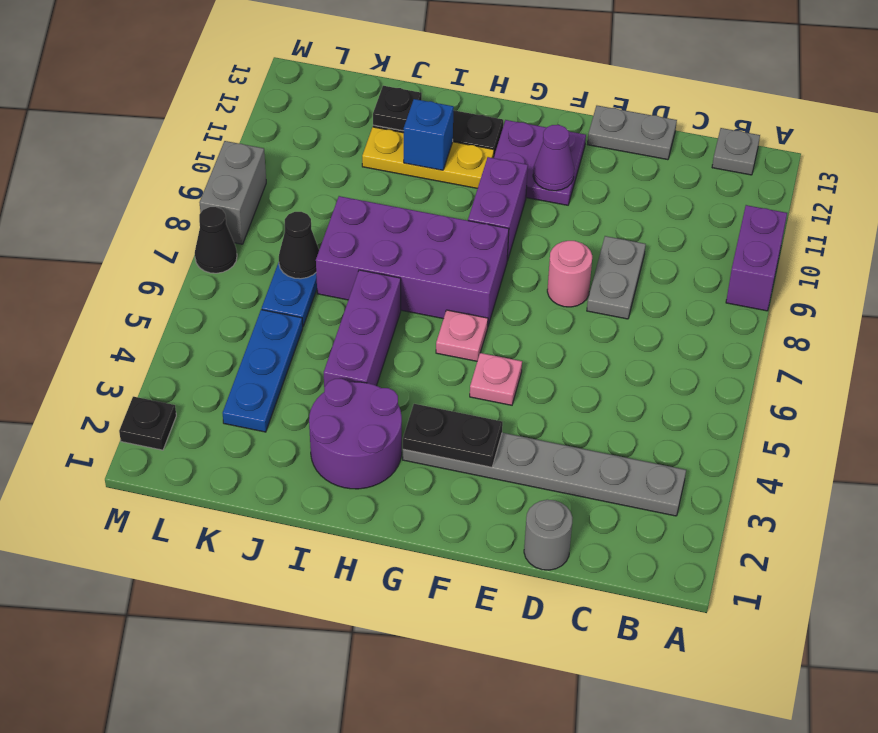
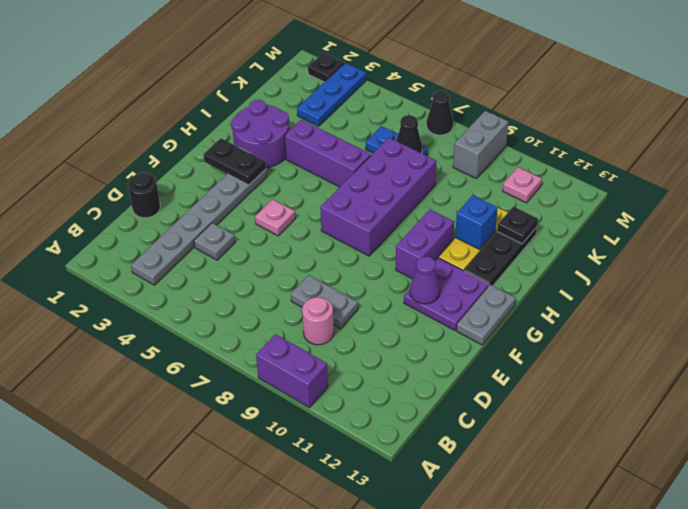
grey 1x1 plate [712,128,760,175] -> grey 1x1 plate moved to [194,223,235,260]
grey 1x1 round brick [524,500,573,570] -> black 1x1 round brick [128,173,160,218]
grey 1x2 plate [588,106,677,160] -> grey 1x2 plate moved to [457,285,516,345]
pink 1x1 round brick [547,241,592,307] -> pink 1x1 round brick moved to [302,297,334,345]
black 1x2 plate [403,404,503,467] -> black 1x2 plate turned to [203,138,266,185]
pink 1x1 plate [436,310,488,361] -> pink 1x1 plate moved to [503,167,542,203]
purple 1x2 brick [468,157,528,261] -> purple 1x2 brick turned to [396,209,454,279]
blue 1x3 plate [223,310,303,432] -> blue 1x3 plate turned to [297,63,366,126]
grey 1x2 brick [200,141,266,244] -> grey 1x2 brick turned to [453,111,508,179]

